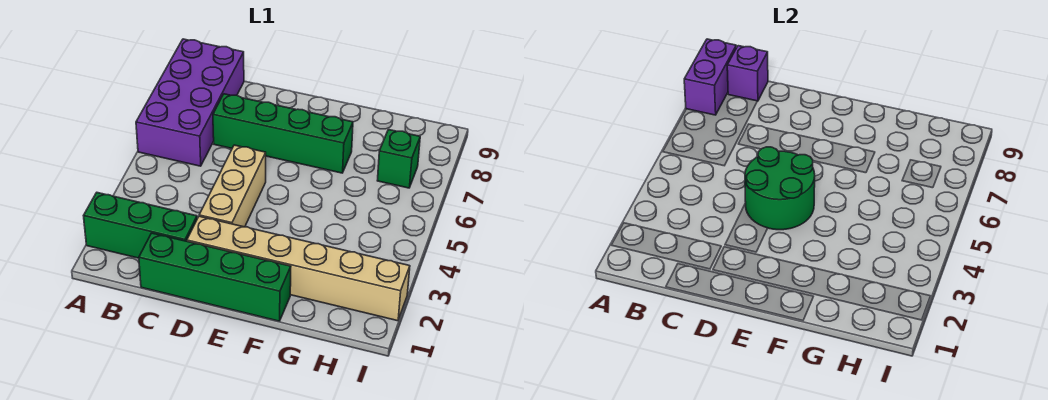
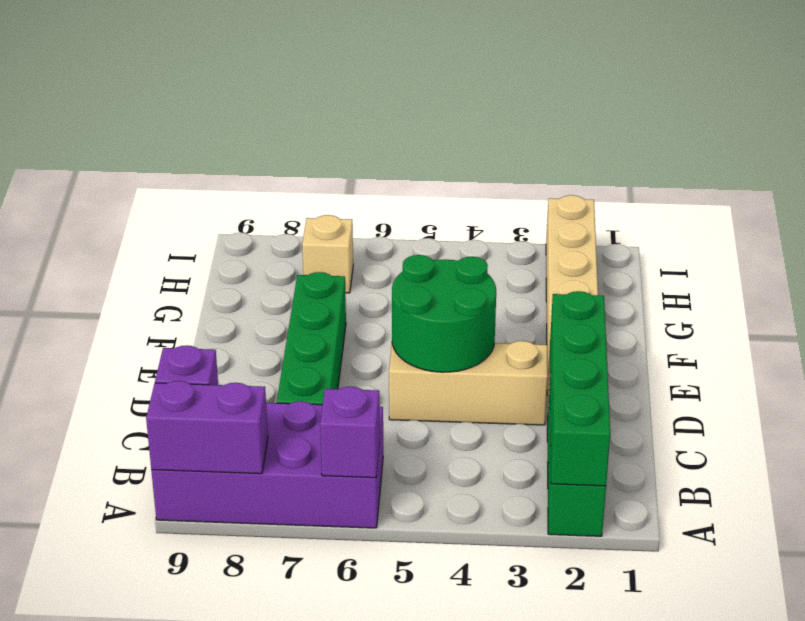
none -> purple 1x1 brick [320,387,380,478]
green 1x4 brick [139,233,291,321] -> green 1x4 brick moved to [550,291,610,486]
green 1x1 brick [377,130,420,188] -> tan 1x1 brick [302,215,353,293]

